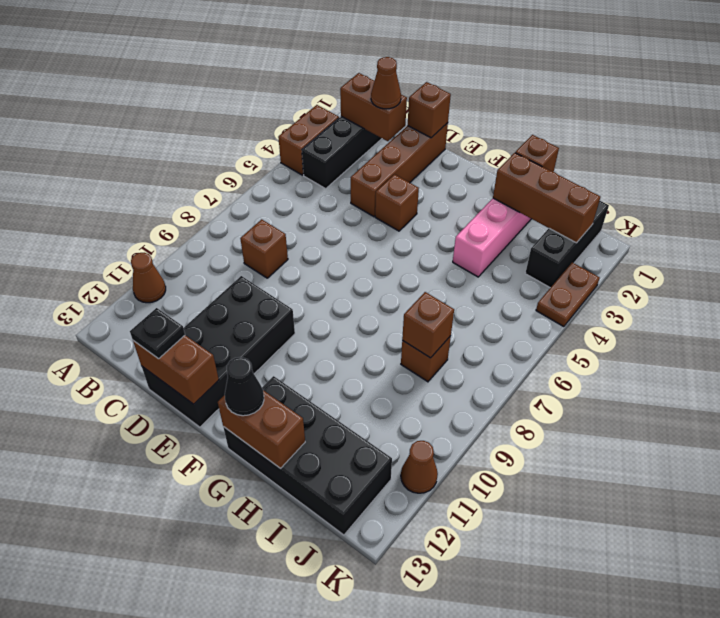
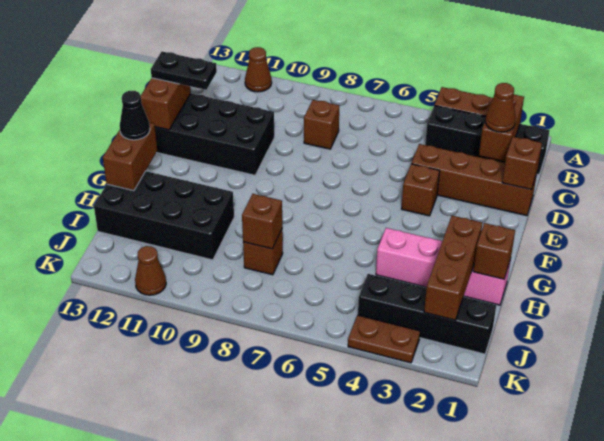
black 1x1 plate [130,308,185,359] -> black 1x2 plate [151,52,217,90]
black 2x4 brick [223,376,392,535] -> black 2x4 brick turned to [94,171,234,260]
black 1x3 brick [525,201,609,288] -> black 1x4 brick [358,274,496,354]

